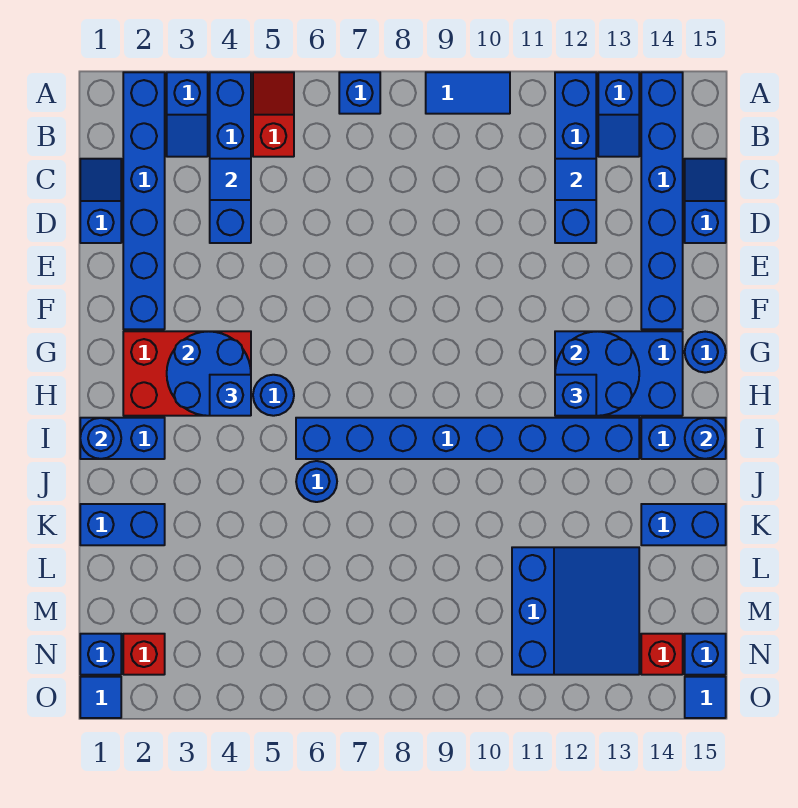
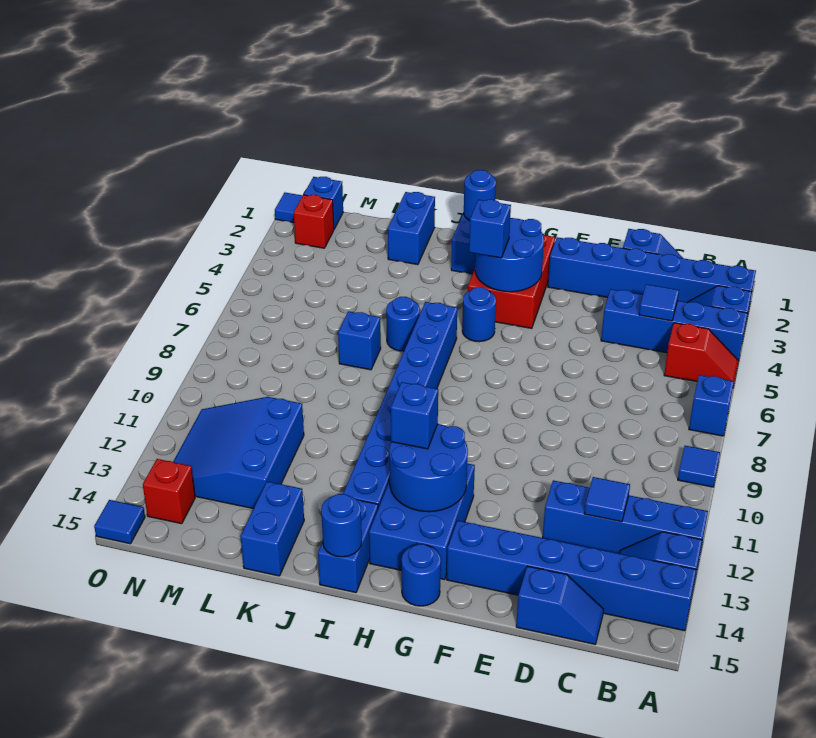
blue 1x2 tile [426,72,510,114] -> blue 1x1 tile [678,446,720,487]
blue 3x3 slope [512,547,639,675] -> blue 3x3 slope turned to [173,397,304,509]
blue 1x1 brick [685,634,726,675] -> blue 1x1 brick moved to [338,311,381,370]

